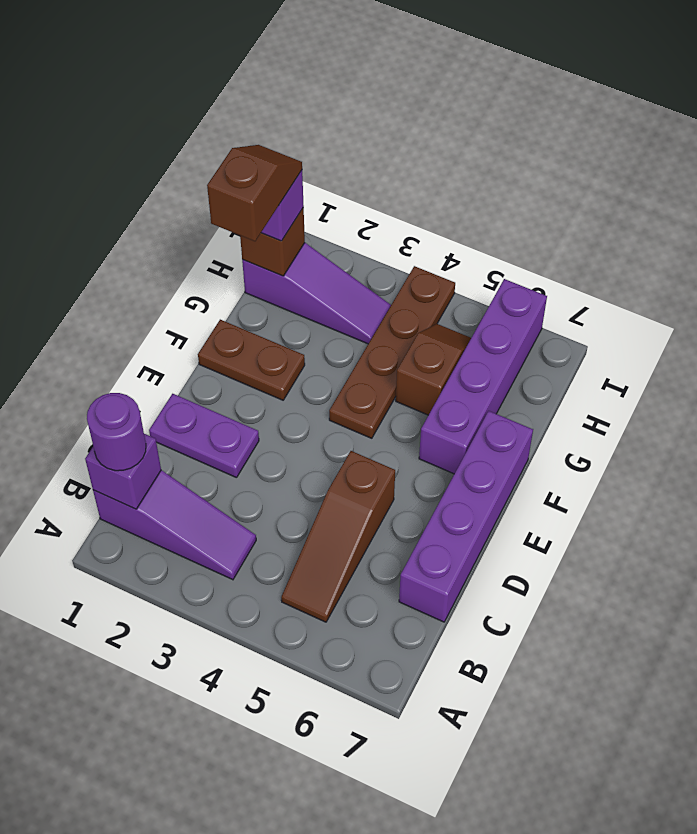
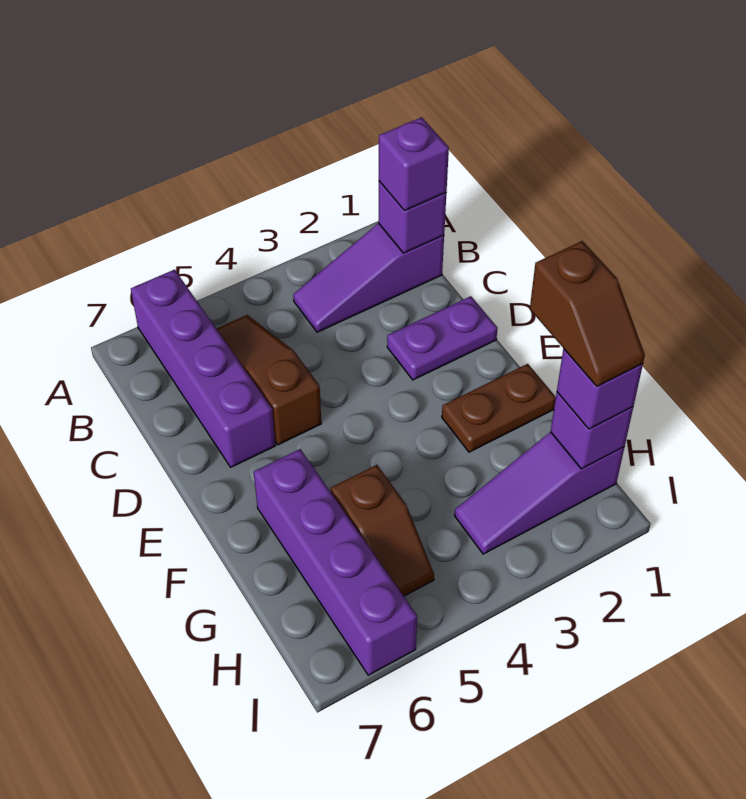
purple 1x1 round brick [87,393,146,471] -> purple 1x1 brick [379,117,449,211]
purple 1x4 brick [399,411,533,622] -> purple 1x4 brick moved to [131,270,275,467]
brown 1x4 plate [329,266,455,438] -> none
brown 1x1 brick [240,207,305,276] -> purple 1x1 brick [551,392,633,469]

